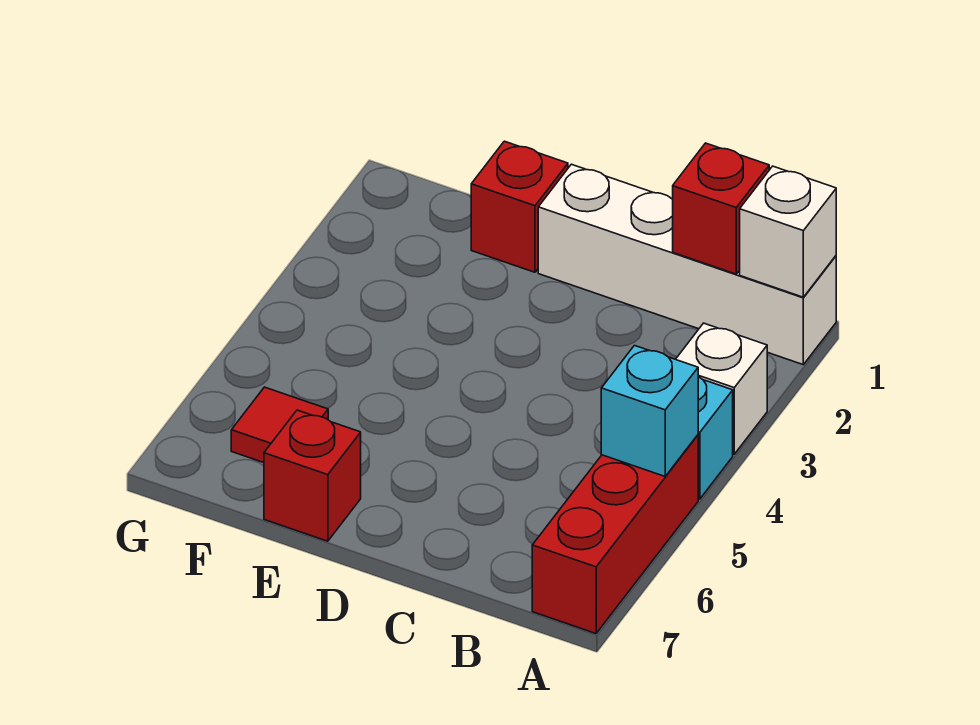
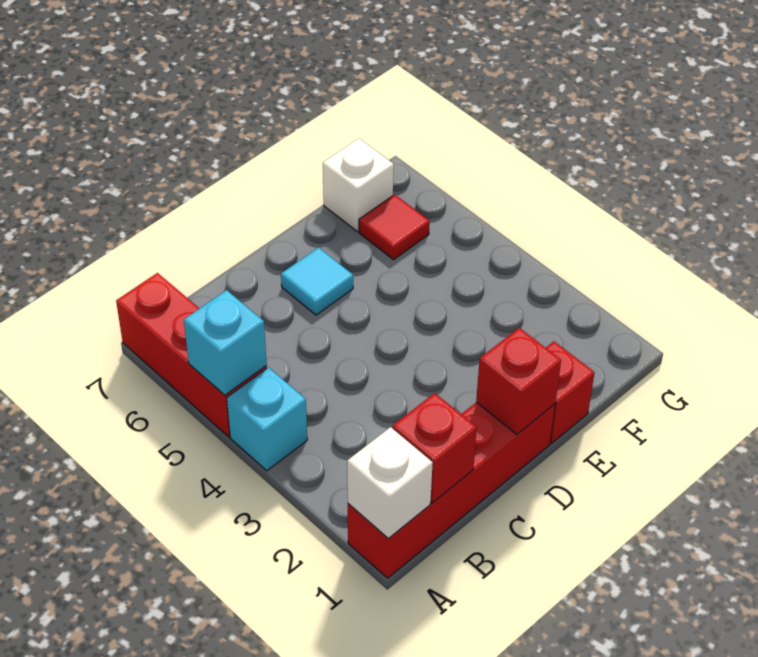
white 1x4 brick [538,164,836,364] -> red 1x4 brick [348,402,555,578]
white 1x1 brick [676,323,767,454] -> white 1x1 brick moved to [323,139,394,231]
none -> cyan 1x1 tile [281,248,353,315]
red 1x1 brick [264,410,361,541] -> red 1x1 brick moved to [476,328,561,434]

